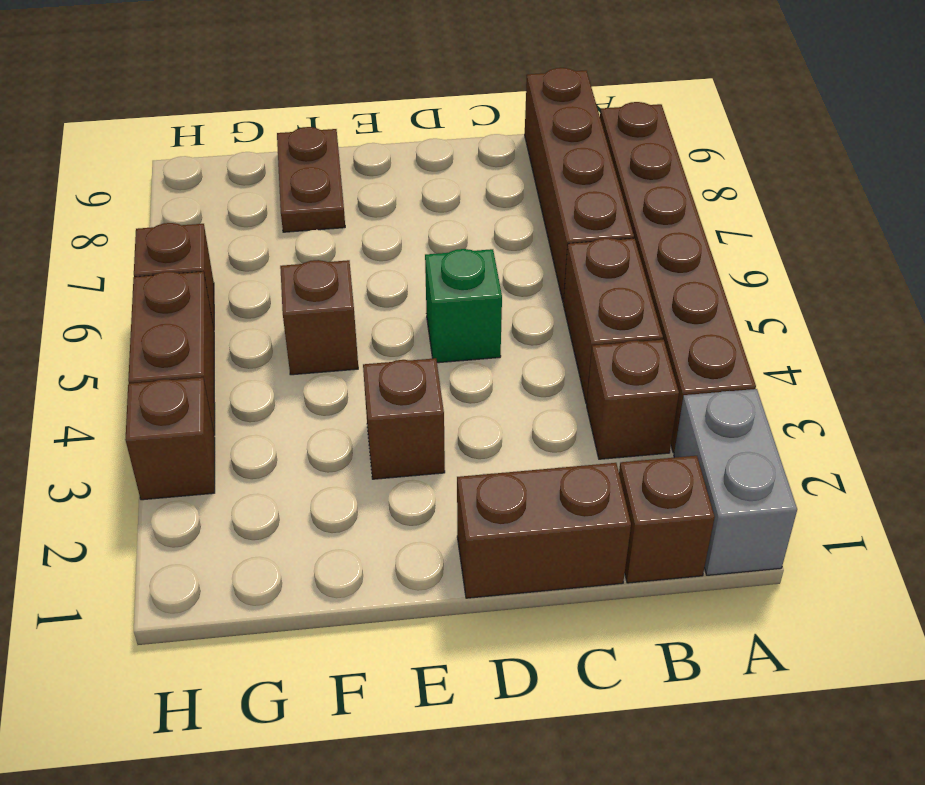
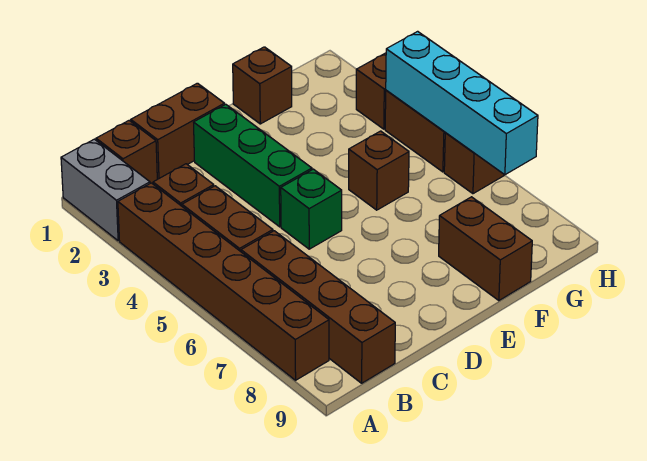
none -> green 1x3 brick [194,104,312,227]
brown 1x1 brick [363,358,445,479] -> brown 1x1 brick moved to [233,47,292,124]
brown 1x2 plate [277,127,345,232] -> brown 1x2 brick [439,197,532,301]
none -> cyan 1x4 brick [386,31,538,175]

